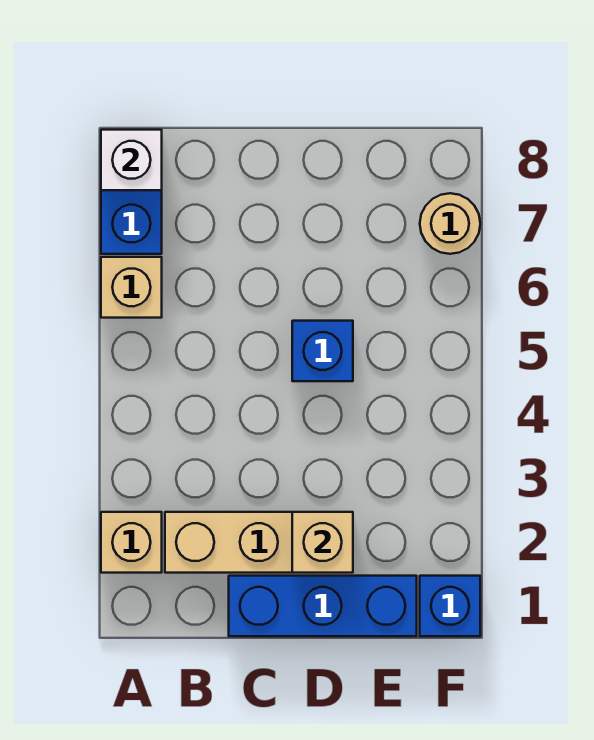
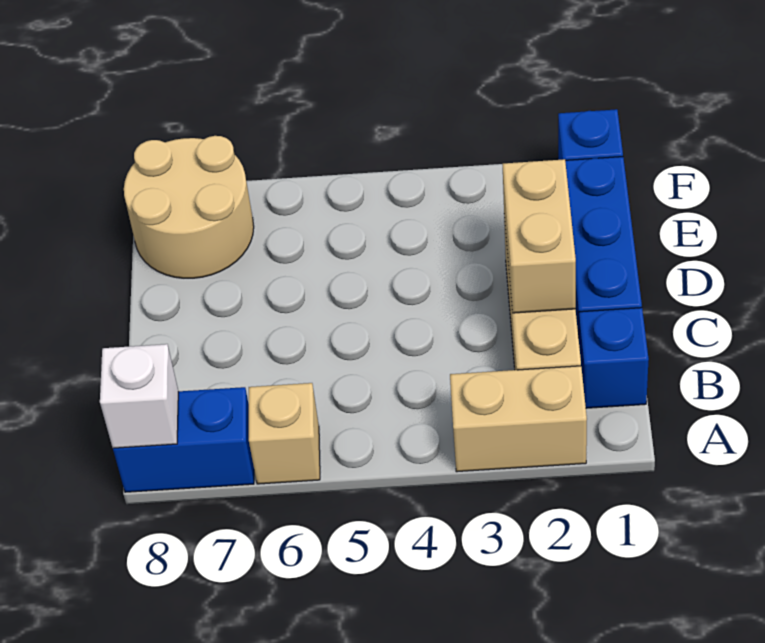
tan 1x1 brick [101,512,162,573] -> tan 1x2 brick [450,366,587,472]
tan 1x1 brick [292,512,353,573] -> tan 1x2 brick [503,159,576,313]
blue 1x1 brick [292,321,353,381] -> blue 1x1 brick moved to [578,308,649,408]
tan 1x1 round brick [420,193,480,254] -> tan 2x2 round brick [124,136,254,278]

